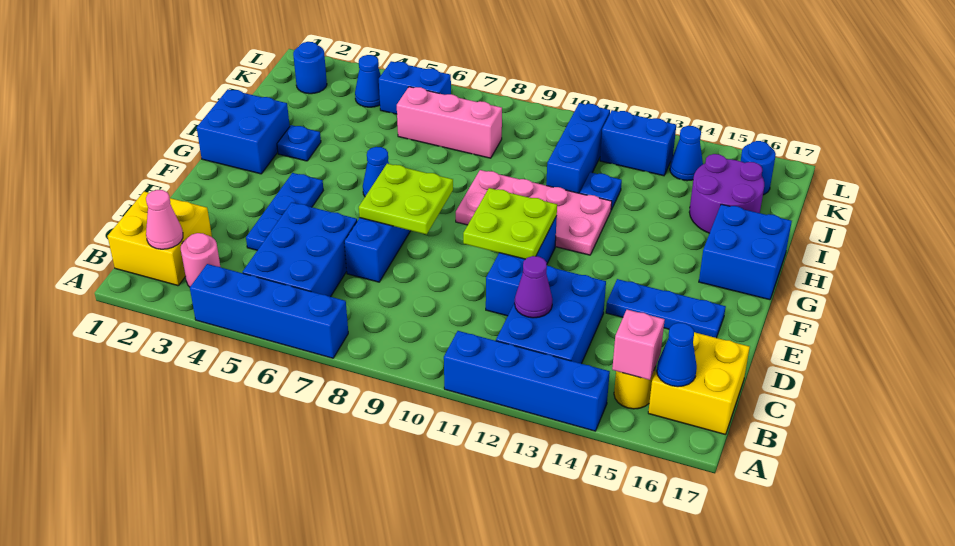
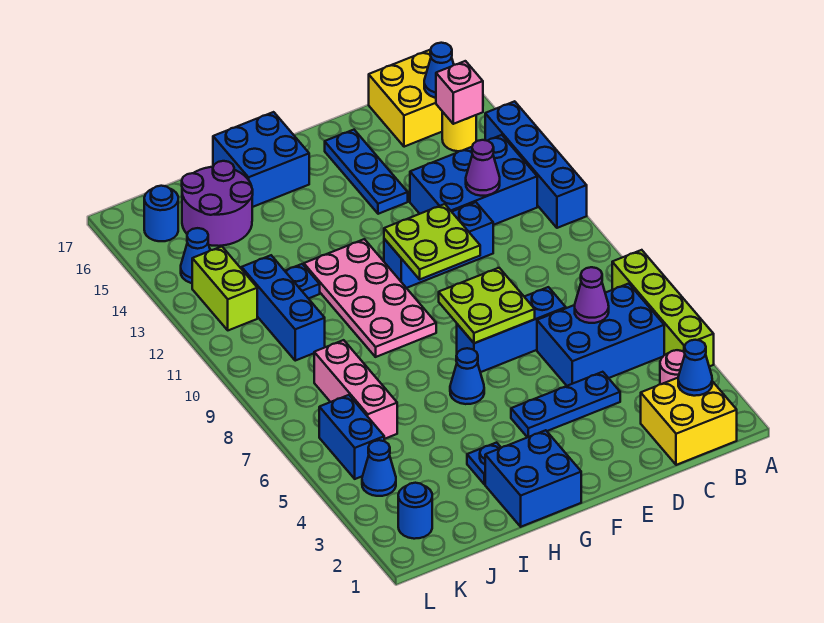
blue 1x4 brick [190,264,348,358] -> lime 1x4 brick [612,250,714,367]
pink 1x1 cone [146,190,183,249] -> blue 1x1 cone [678,340,712,396]
none -> purple 1x1 cone [575,267,609,323]
blue 1x3 brick [546,103,610,193] -> blue 1x3 brick turned to [242,255,325,361]
blue 1x2 brick [600,110,676,176] -> lime 1x2 brick [192,246,257,330]

